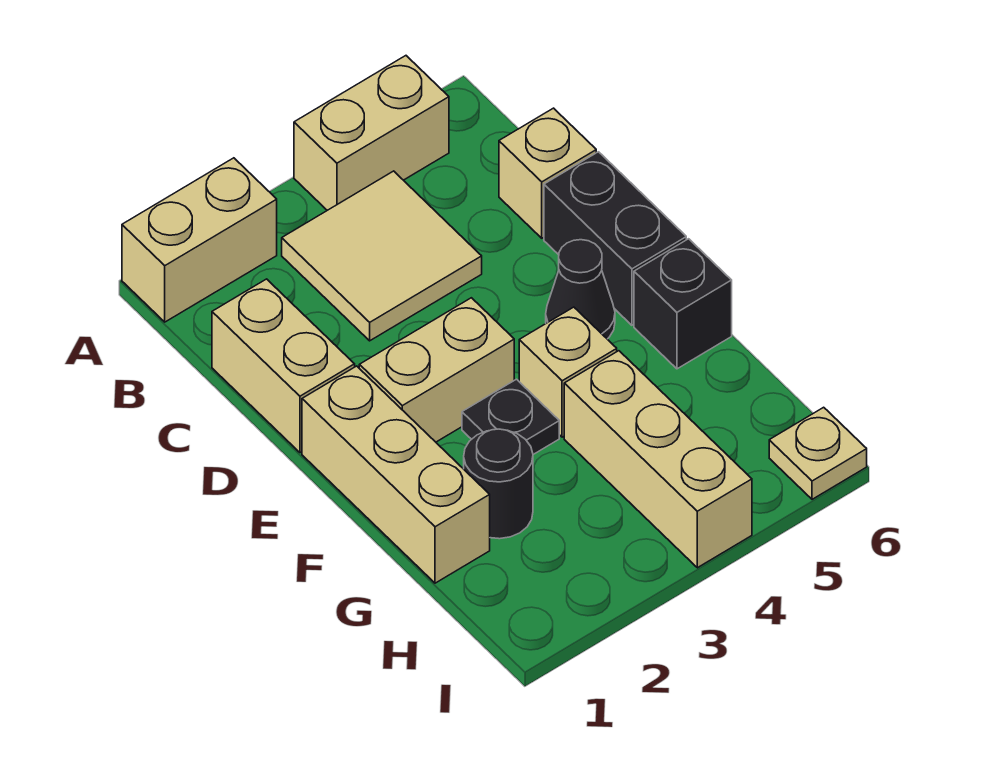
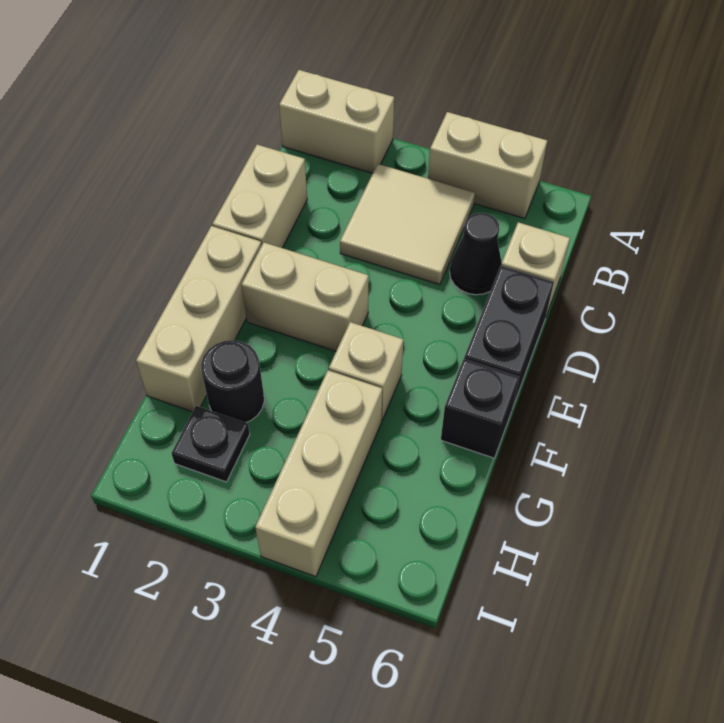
black 1x1 cone [546,240,615,339] -> black 1x1 cone moved to [450,213,502,295]
black 1x1 plate [462,379,559,454] -> black 1x1 plate moved to [172,406,250,482]
tan 1x1 plate [769,407,867,499] -> none

